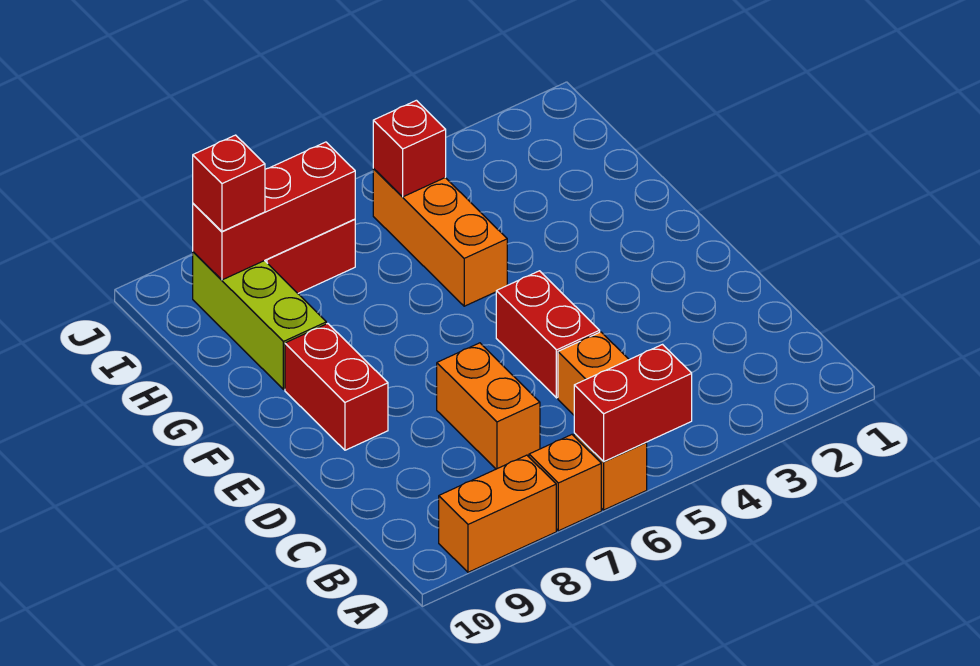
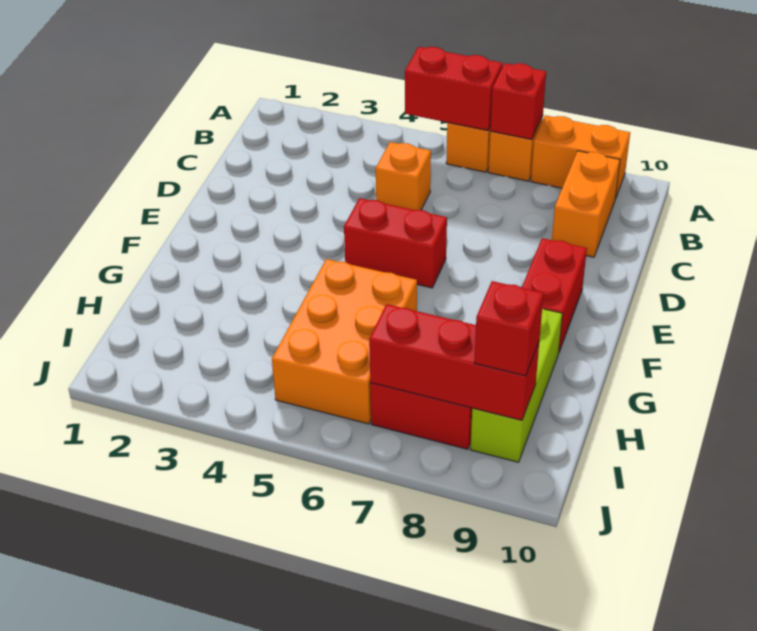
orange 1x2 brick [437,343,540,469] -> orange 1x2 brick moved to [552,151,620,257]
red 1x2 brick [496,271,600,398] -> red 1x2 brick turned to [344,198,447,288]
orange 1x3 brick [373,169,507,306] -> orange 2x3 brick [272,259,417,424]
red 1x1 brick [373,100,446,197] -> red 1x1 brick moved to [490,63,546,140]

